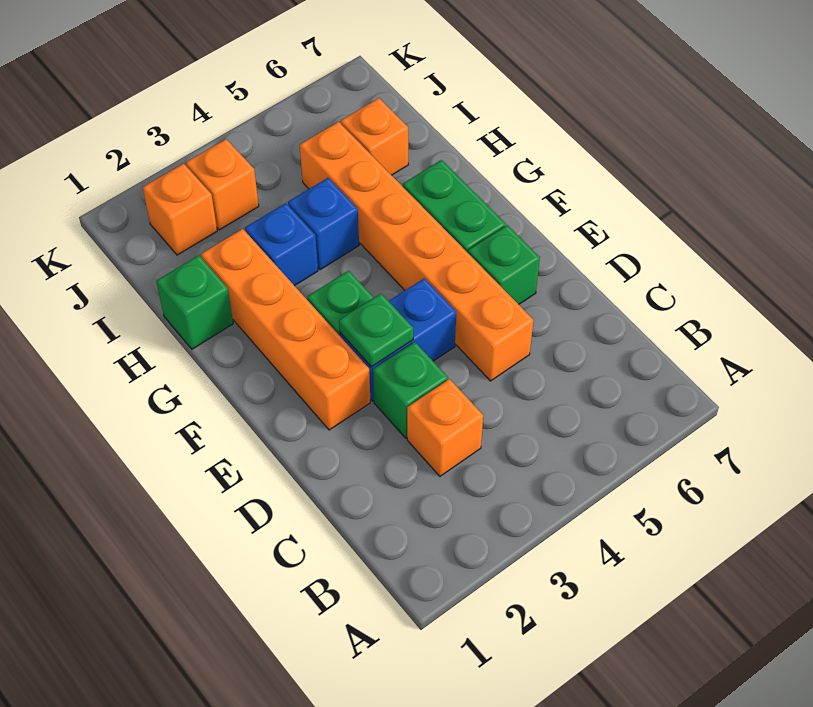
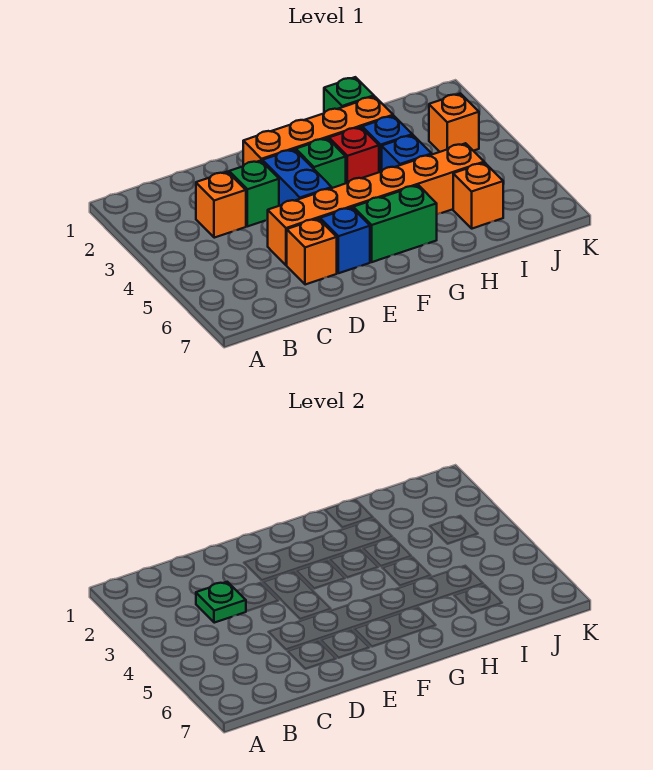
green 1x1 plate [339,294,413,367] -> green 1x1 plate moved to [196,582,246,623]
green 1x1 brick [468,225,540,304] -> blue 1x1 brick [320,207,370,273]
none -> red 1x1 brick [329,127,379,183]
orange 1x1 brick [143,164,217,255] -> orange 1x1 brick moved to [287,219,337,285]

